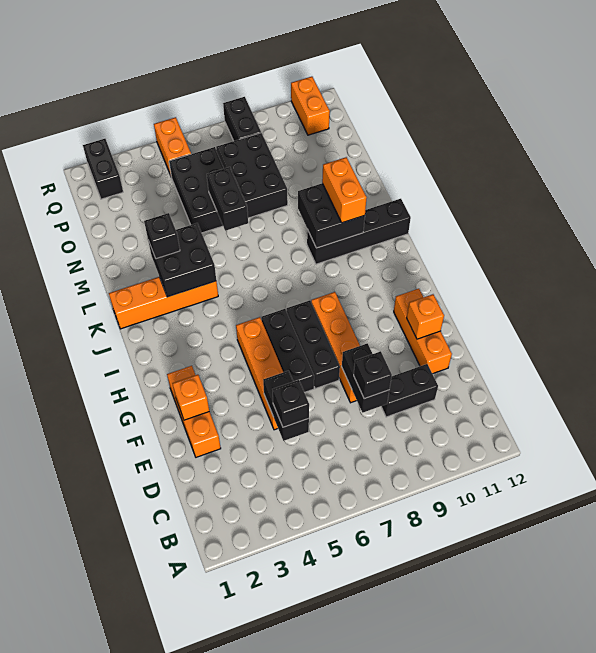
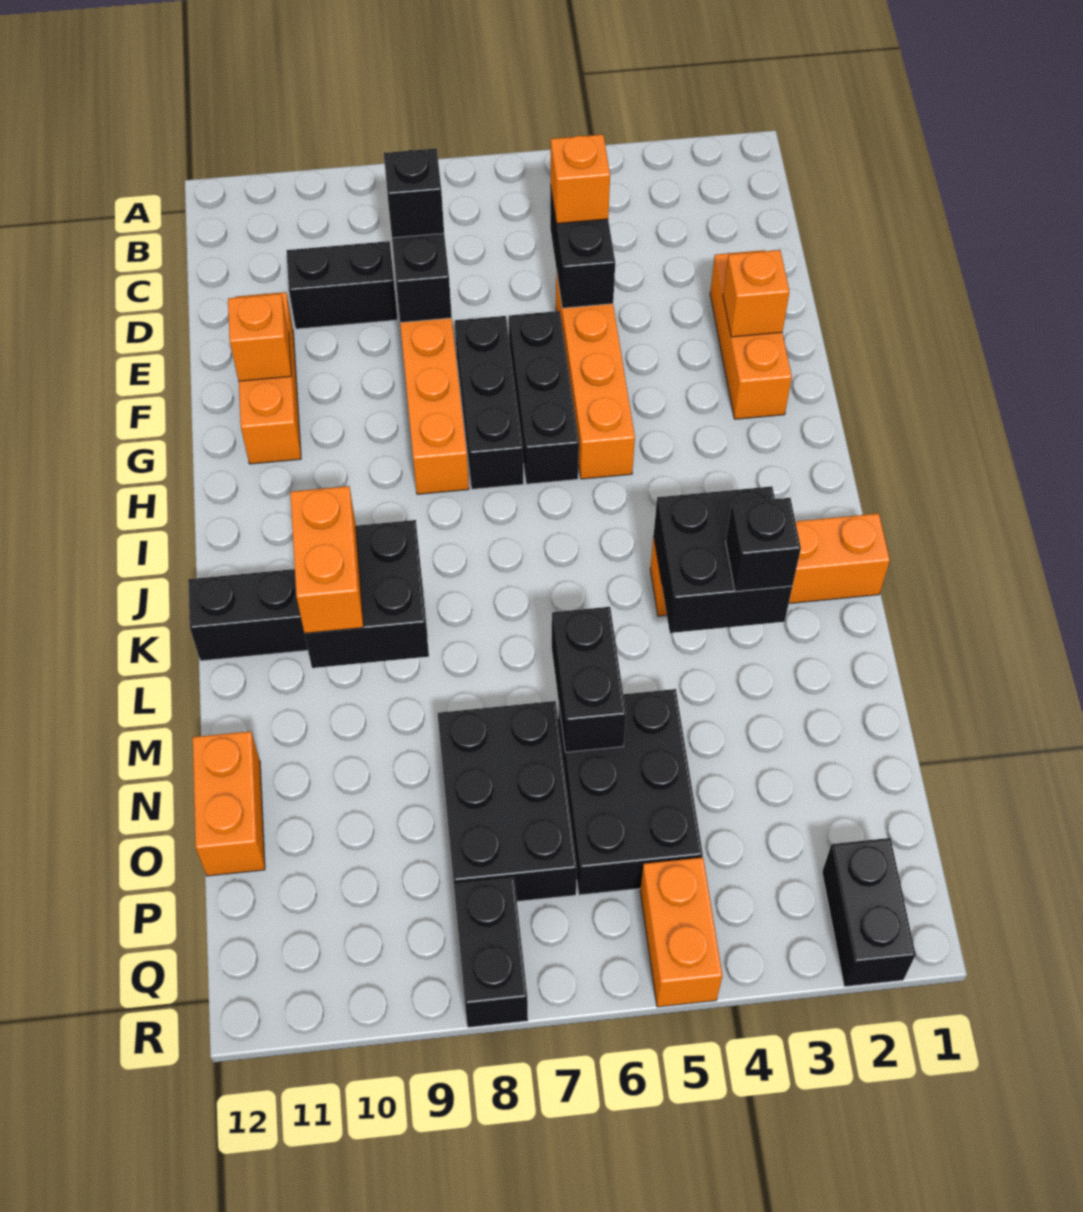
black 1x1 brick [273,380,309,427] -> orange 1x1 brick [550,134,610,224]
orange 1x2 brick [291,77,330,135] -> orange 1x2 brick moved to [193,731,265,876]

